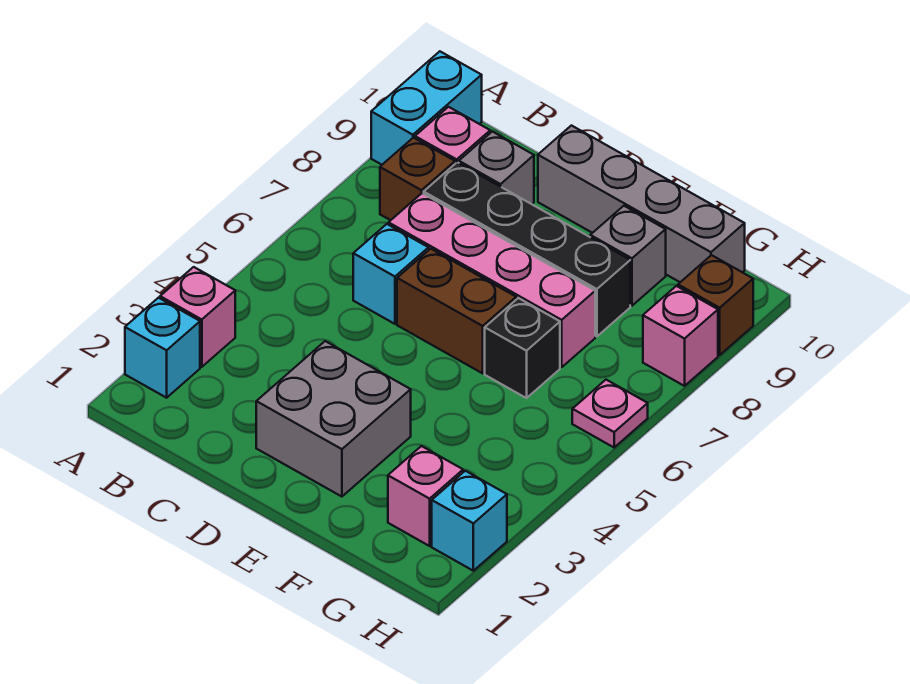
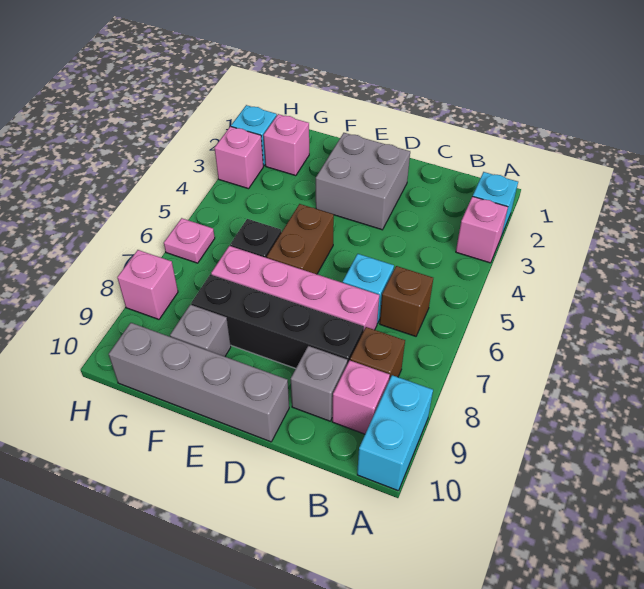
brown 1x2 brick [397,249,516,373] -> brown 1x2 brick turned to [267,204,334,274]
none -> pink 1x1 brick [214,126,263,189]
brown 1x1 brick [678,255,753,355] -> brown 1x1 brick moved to [380,266,433,336]

